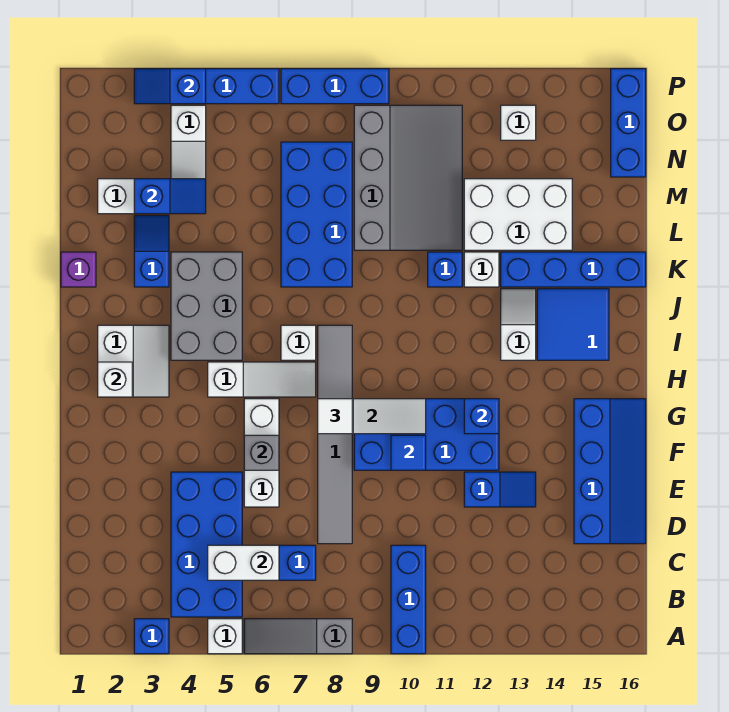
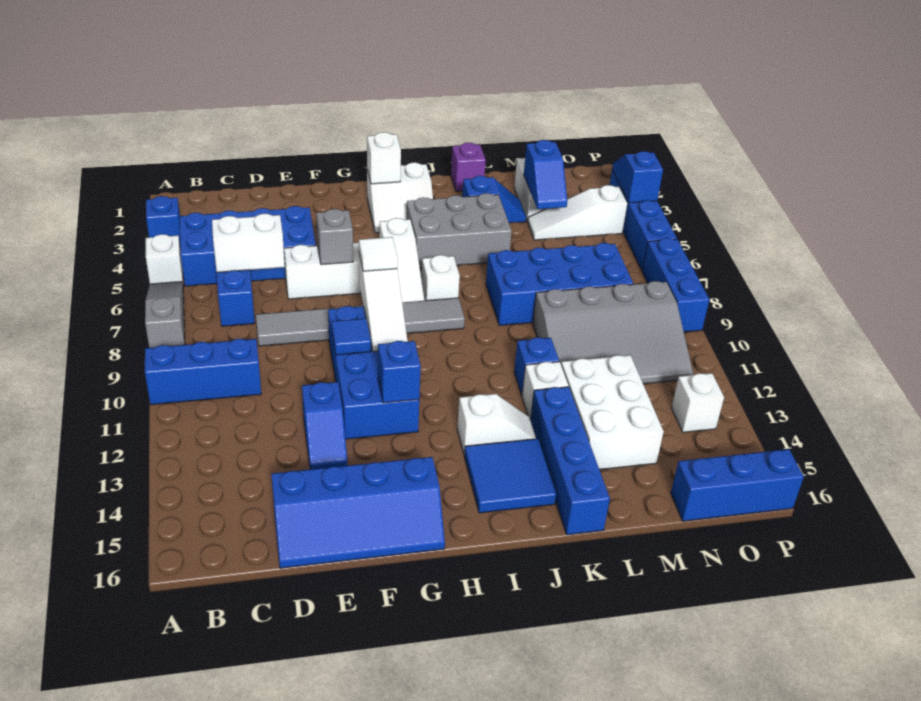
white 1x2 brick [208,545,279,580] -> white 1x2 brick turned to [212,214,285,272]

